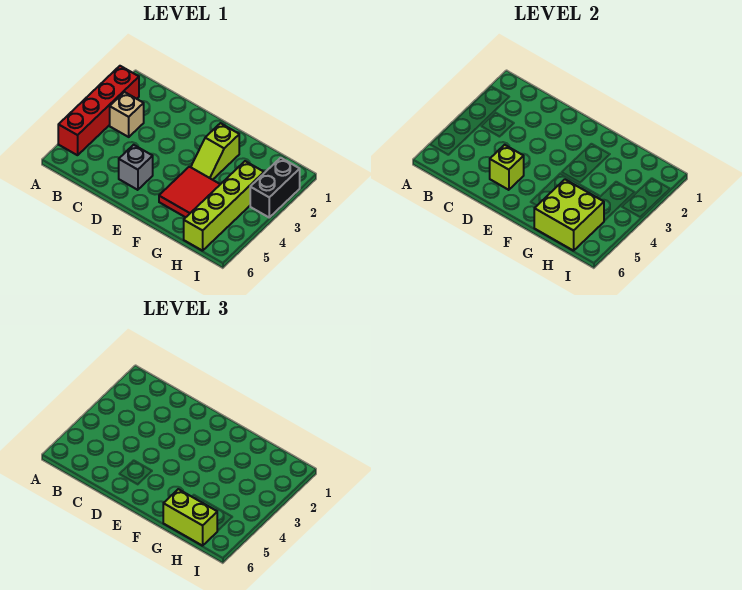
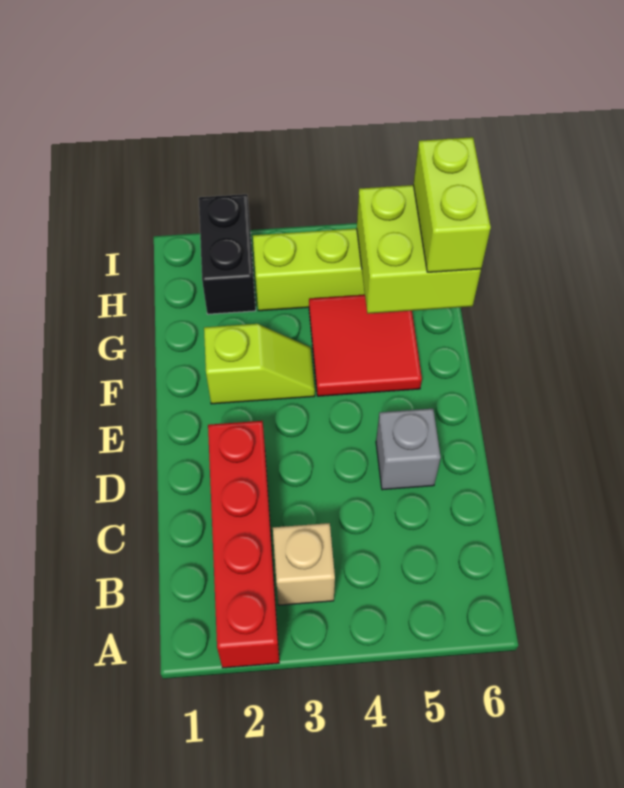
red 1x4 brick [58,66,139,155] -> red 1x4 brick turned to [208,421,279,668]
lime 1x1 brick [490,145,524,190] -> none
black 1x2 brick [250,158,300,217] -> black 1x2 brick turned to [199,194,256,314]

